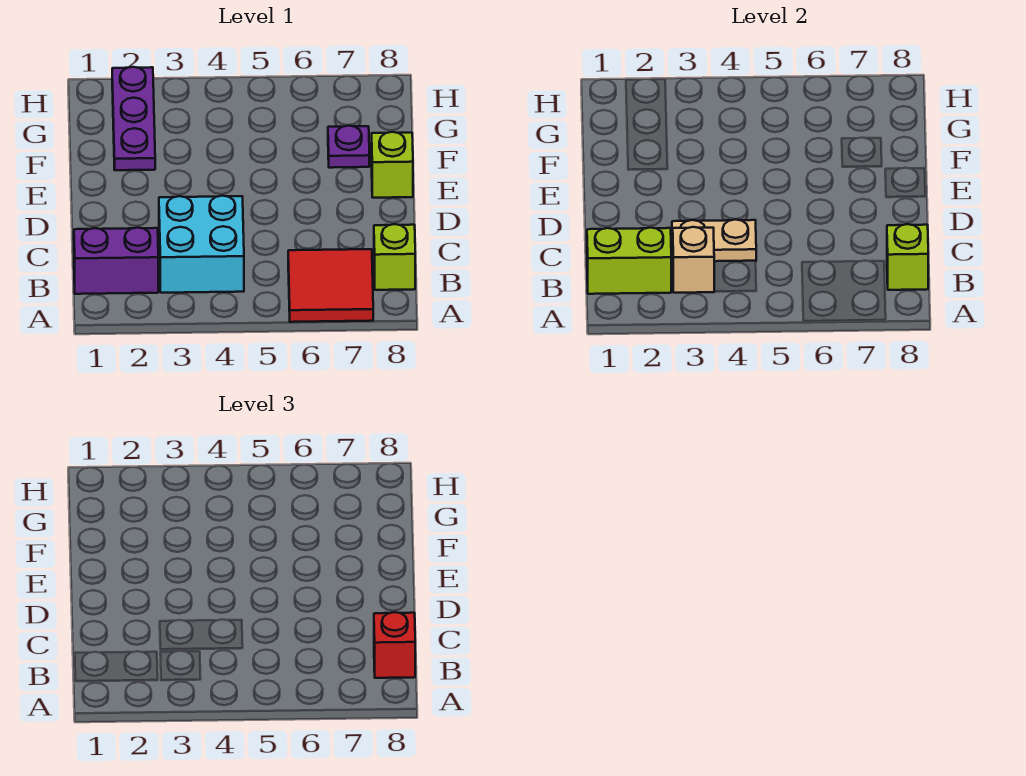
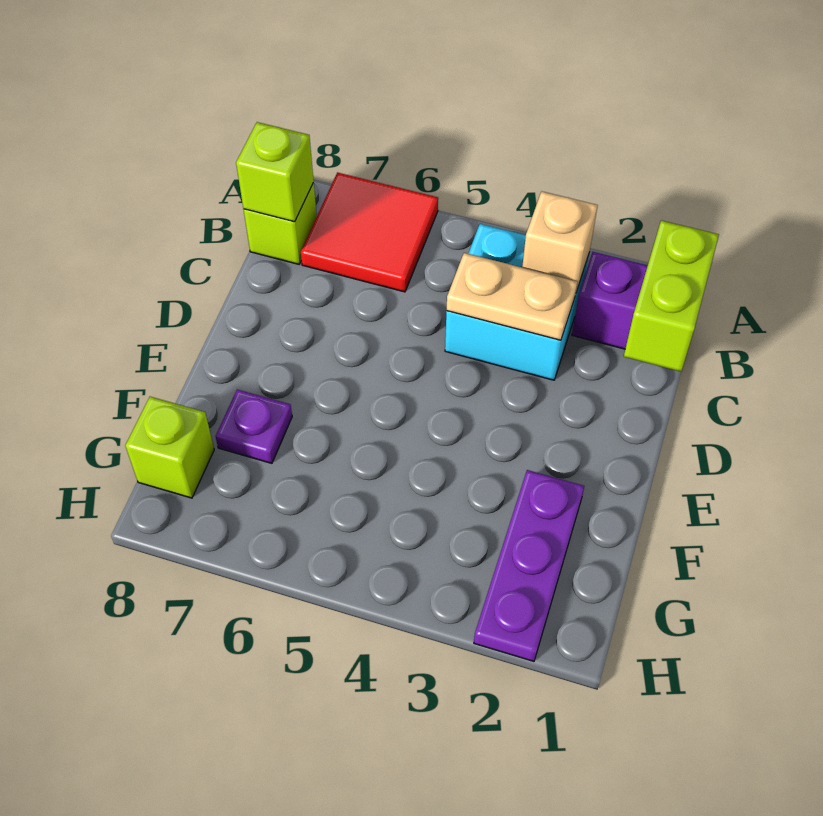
lime 1x2 brick [587,228,671,294] -> lime 1x2 brick turned to [624,220,719,372]
red 1x1 brick [374,612,415,678] -> none
lime 1x1 brick [372,132,413,198] -> lime 1x1 brick moved to [125,397,214,498]

